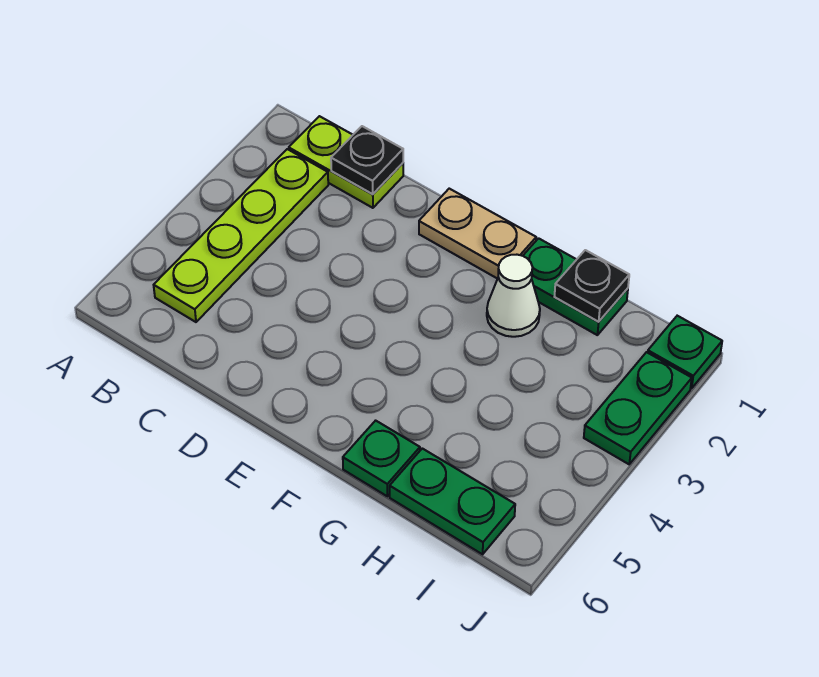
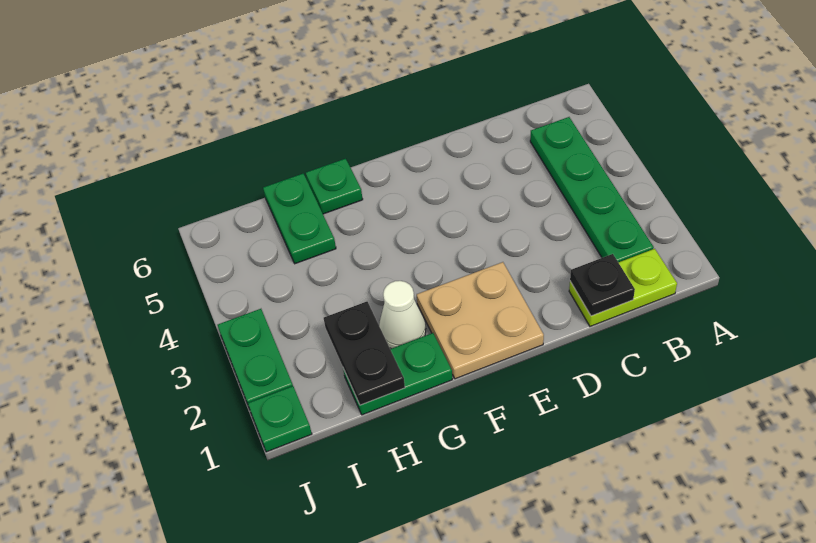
lime 1x4 plate [154,149,328,322] -> green 1x4 plate [530,117,654,262]
tan 1x2 plate [419,189,536,279] -> tan 2x2 plate [417,262,544,379]
black 1x1 plate [555,250,629,322] -> black 1x2 plate [324,302,405,405]
green 1x2 plate [390,448,515,554] -> green 1x2 plate turned to [263,174,336,264]

